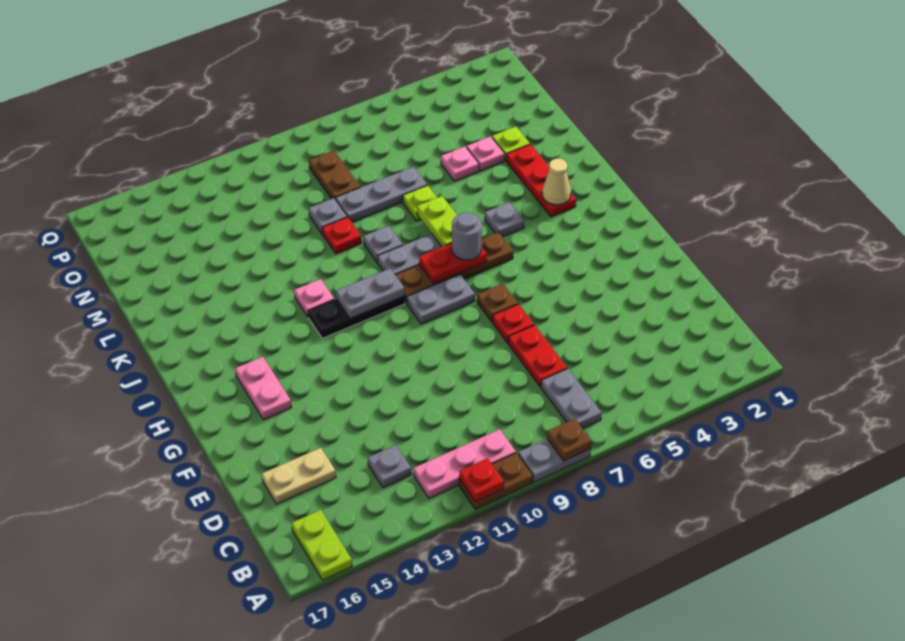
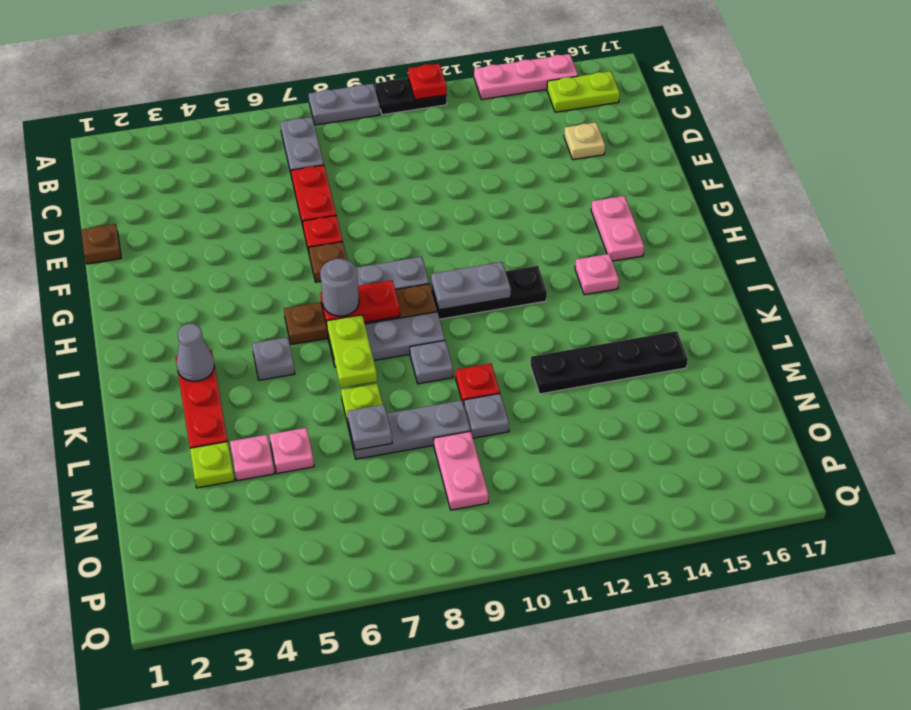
brown 1x1 plate [547,419,592,461] -> brown 1x1 plate moved to [81,224,121,264]
brown 1x2 plate [459,453,533,509] -> black 1x2 plate [375,78,447,115]
lime 1x2 plate [292,510,352,580] -> lime 1x2 plate turned to [547,71,620,112]
pink 1x3 plate [413,429,516,499] -> pink 1x3 plate moved to [474,54,578,99]
grey 1x1 plate [368,445,411,488] -> grey 1x1 plate moved to [347,404,392,450]
tan 1x2 plate [262,448,336,504] -> tan 1x1 plate [564,122,605,160]
tan 1x1 cone [542,158,571,205] -> grey 1x1 cone [177,324,214,381]
pink 1x1 plate [294,279,334,317] -> pink 1x1 plate moved to [575,254,619,295]
none -> black 1x4 plate [530,331,688,394]
brown 1x2 plate [309,151,360,199] -> pink 1x2 plate [434,431,489,510]

